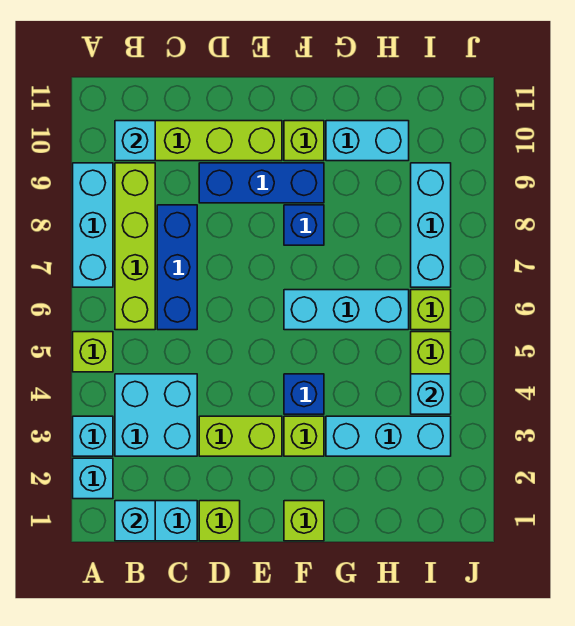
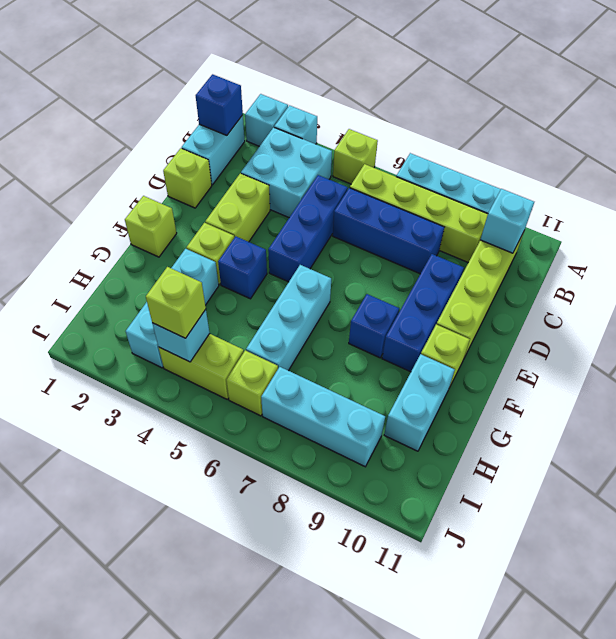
cyan 1x1 brick [115,501,155,541] -> blue 1x1 brick [196,74,243,135]
none -> blue 1x3 brick [268,175,348,282]
none -> lime 1x1 brick [146,267,206,338]

